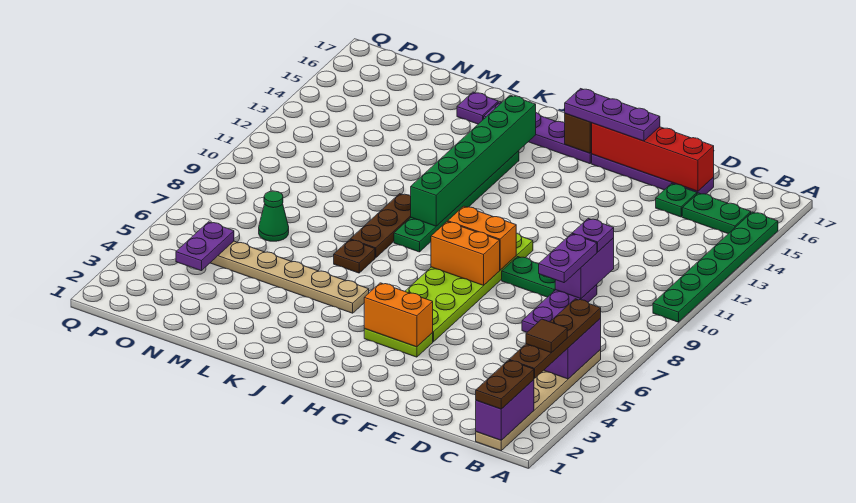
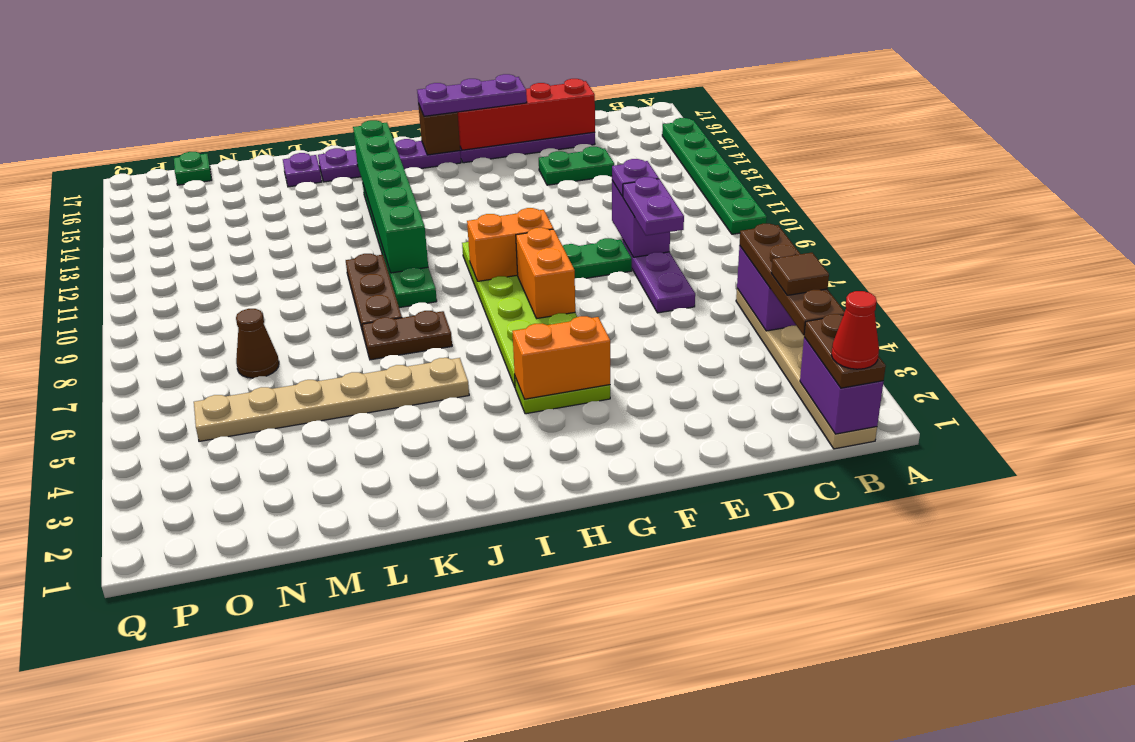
none -> red 1x1 cone [831,291,879,369]
green 1x2 plate [682,193,751,234] -> green 1x2 plate moved to [539,147,614,185]
green 1x1 plate [656,184,697,217] -> green 1x1 plate moved to [174,152,211,185]
orange 1x2 brick [431,222,500,285] -> orange 1x2 brick turned to [516,228,575,318]
brown 1x1 plate [334,240,375,273] -> brown 1x2 plate [362,311,452,360]
green 1x1 cone [259,191,289,241] -> brown 1x1 cone [236,309,279,378]
purple 1x2 plate [176,222,234,271] -> none

